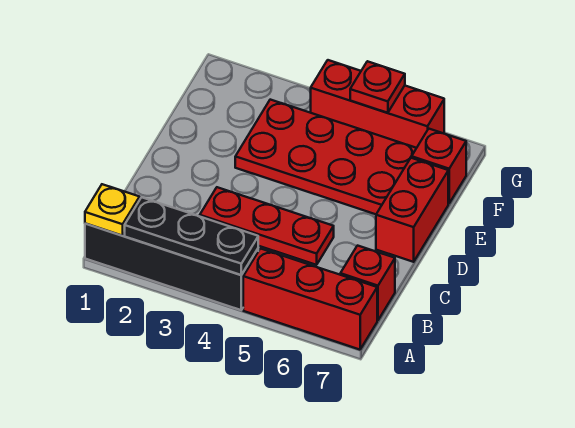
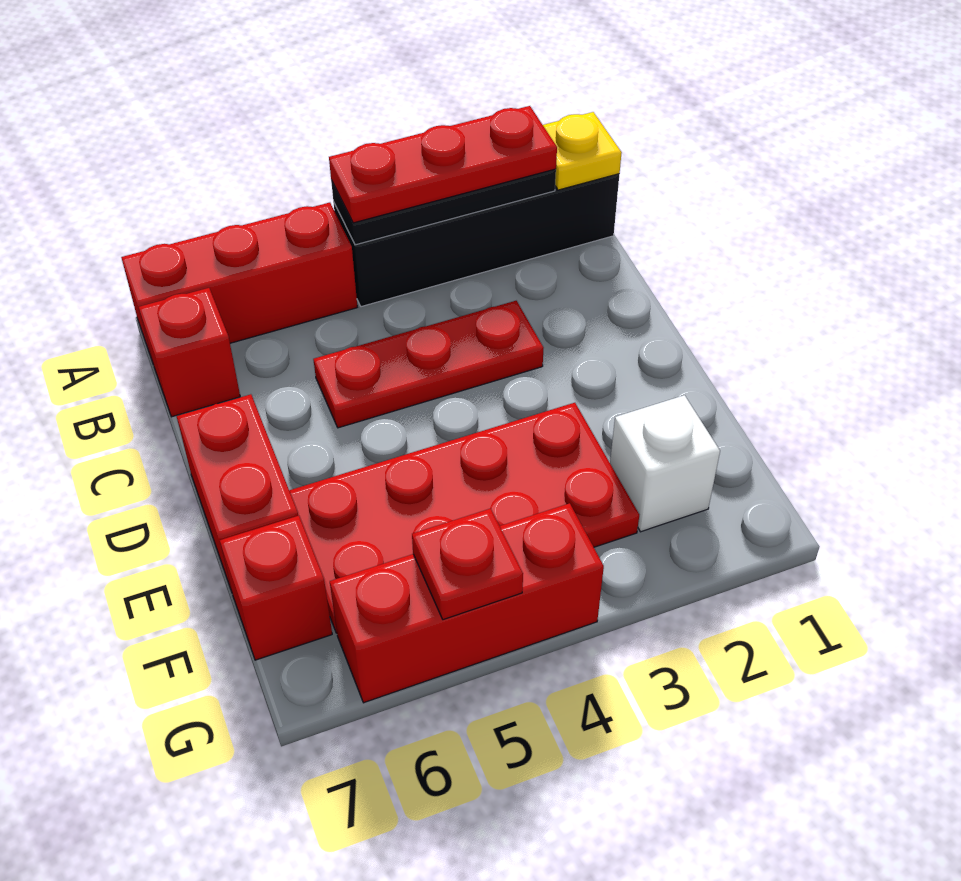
none -> red 1x3 plate [329,106,557,223]
none -> white 1x1 brick [610,395,720,532]

